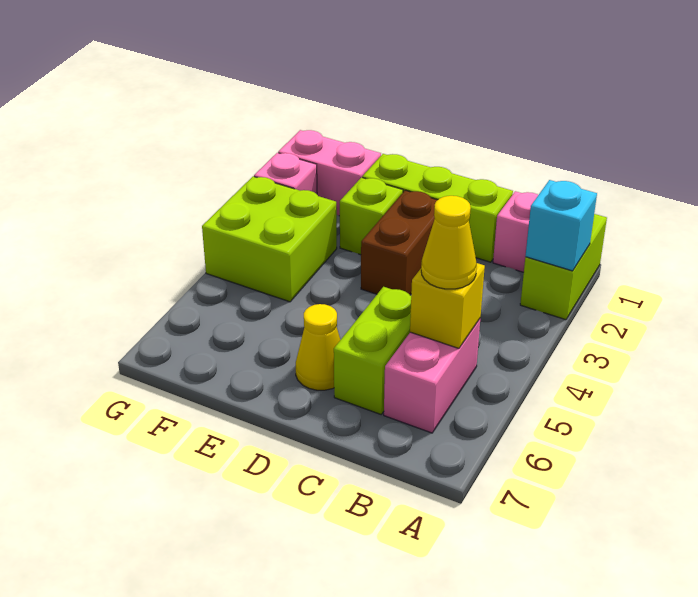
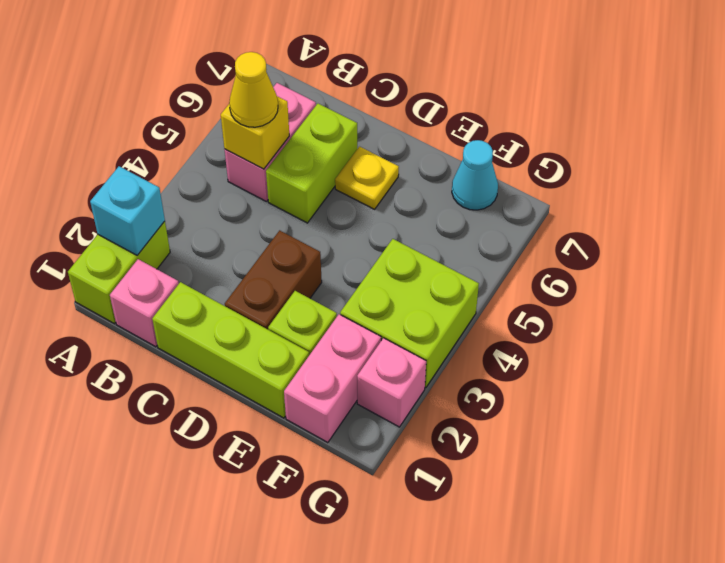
yellow 1x1 cone [295,304,340,390] -> yellow 1x1 plate [335,147,399,209]
pink 1x2 brick [278,130,381,216] -> pink 1x2 brick turned to [284,314,381,443]
none -> cyan 1x1 cone [452,140,498,210]

